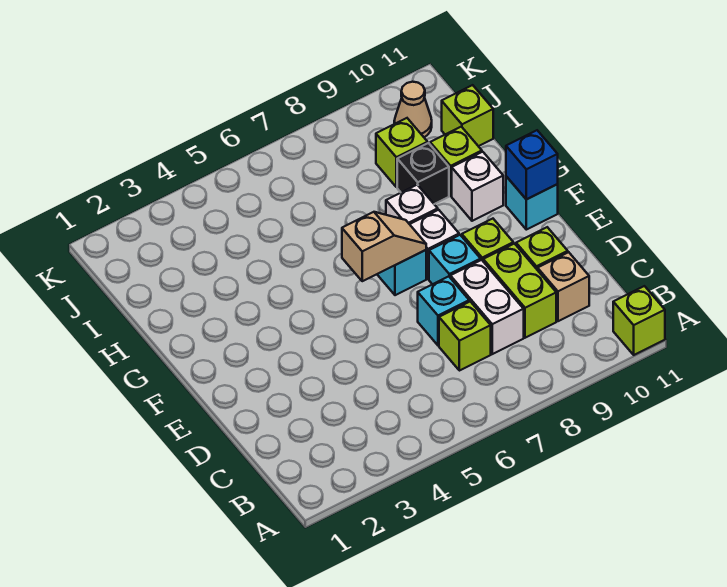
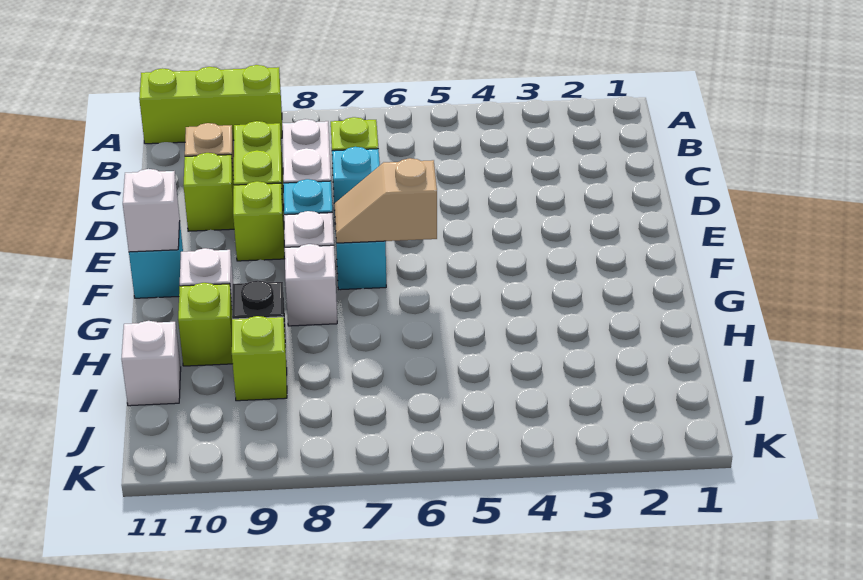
lime 1x1 brick [613,286,665,355] -> lime 1x3 brick [139,65,282,144]
blue 1x1 brick [506,130,558,199] -> white 1x1 brick [123,169,180,252]
lime 1x1 brick [442,85,493,146] -> white 1x1 brick [122,321,181,406]
tan 1x1 cone [394,82,432,137] -> none

